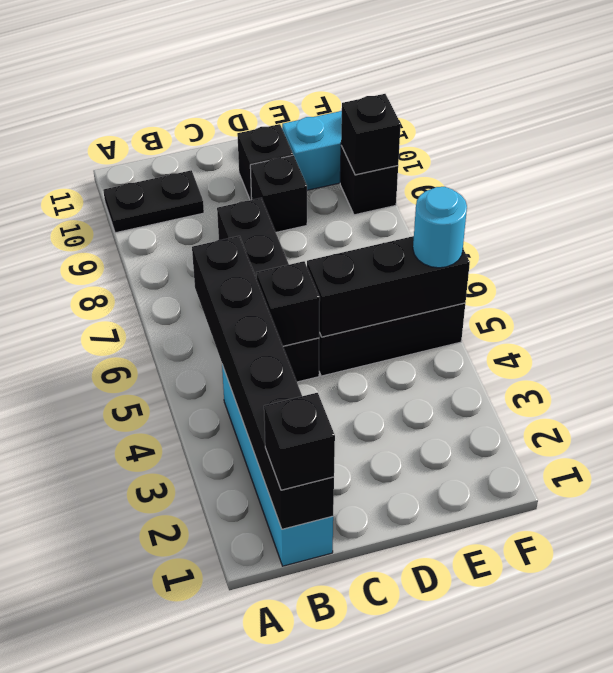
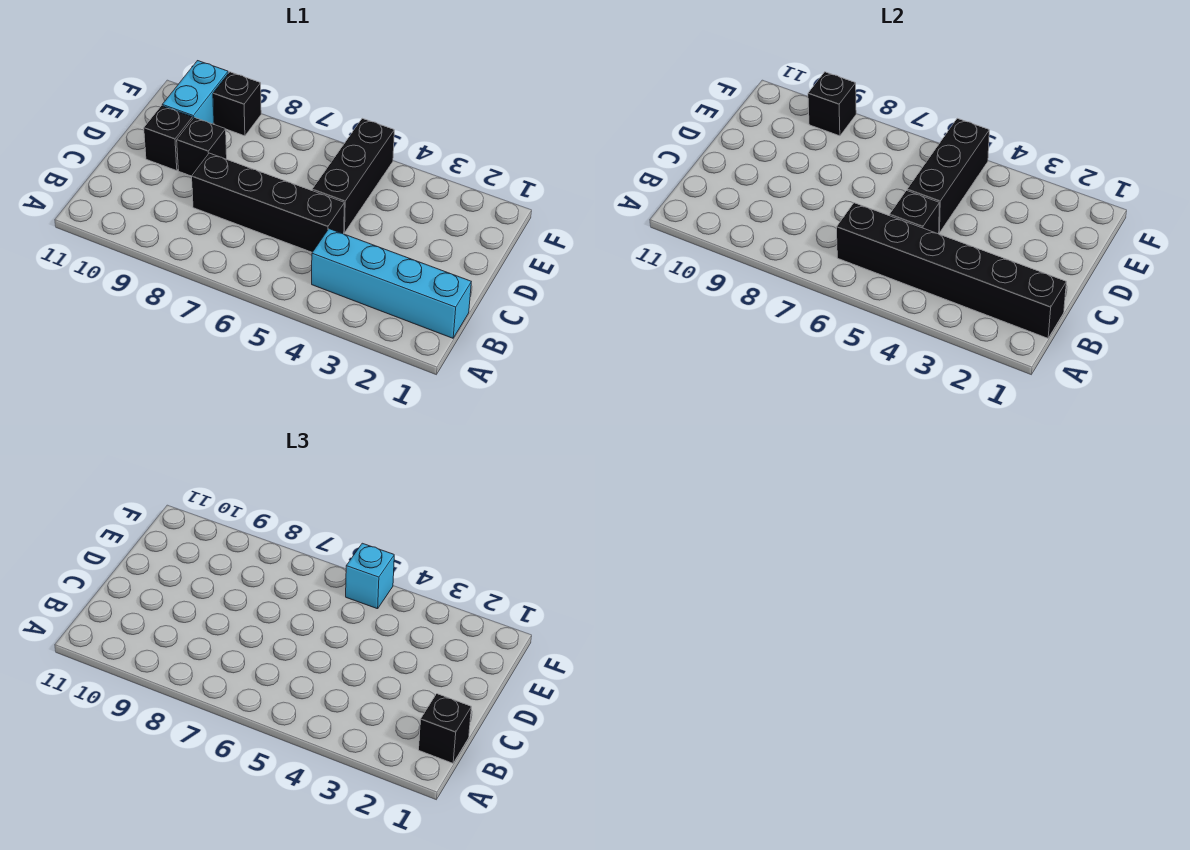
black 1x2 plate [103,170,204,233] -> none
cyan 1x1 round brick [413,187,467,268] -> cyan 1x1 brick [346,543,394,609]

